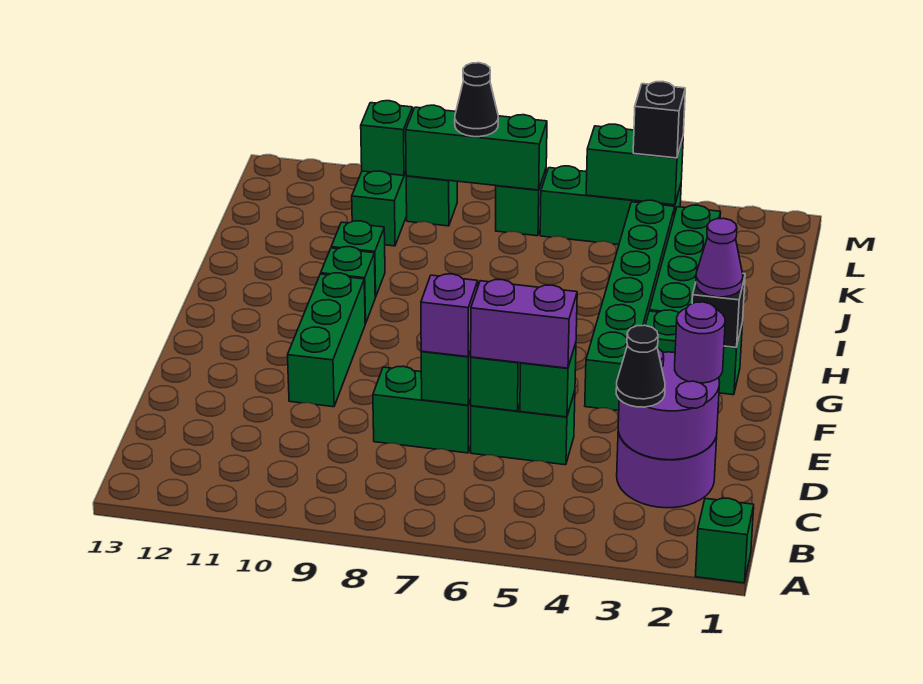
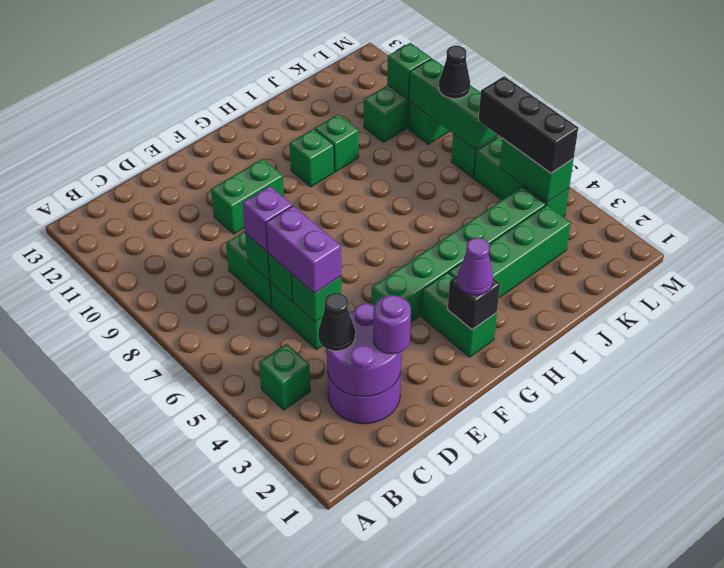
green 1x1 brick [695,498,754,583] -> green 1x1 brick moved to [259,344,311,410]
green 1x3 brick [288,273,365,407] -> green 1x2 brick [211,159,284,234]
black 1x1 brick [633,82,685,158] -> black 1x3 brick [478,76,578,173]

